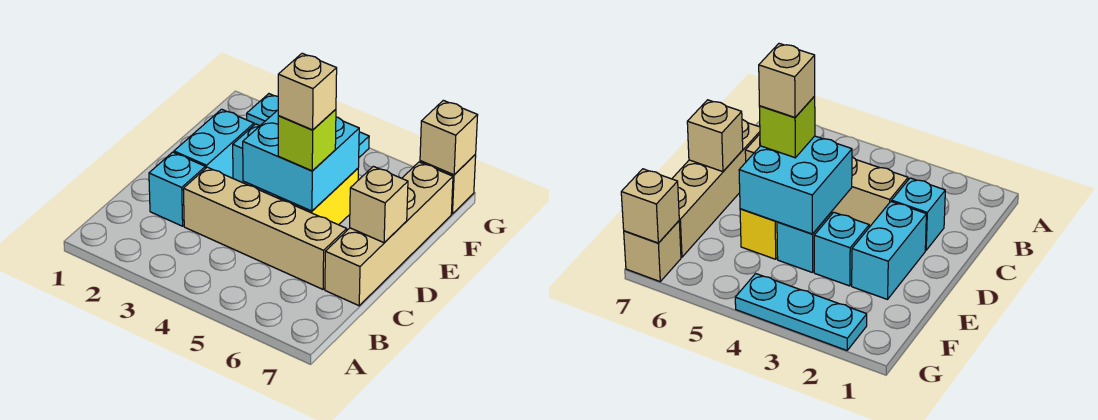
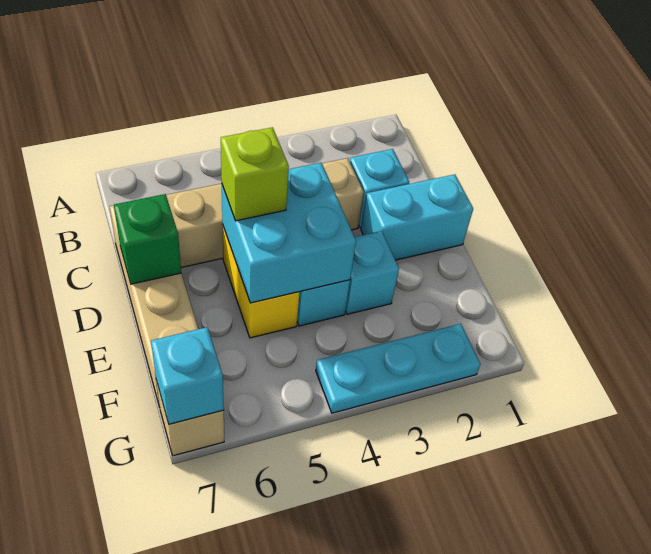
cyan 1x2 brick [174,109,254,178] -> cyan 1x2 brick turned to [361,174,473,260]
tan 1x1 brick [278,53,337,130] -> none
tan 1x1 brick [350,166,408,243] -> green 1x1 brick [114,194,181,284]
tan 1x1 brick [420,100,478,175] -> cyan 1x1 brick [151,327,224,424]

